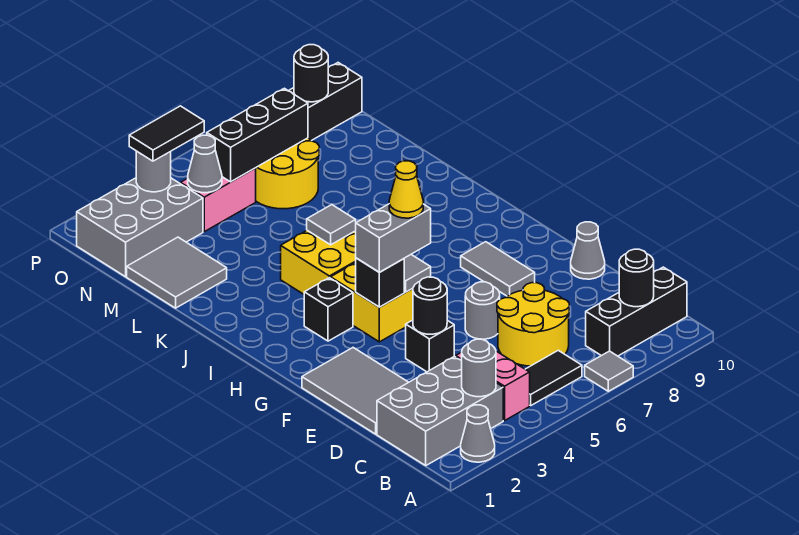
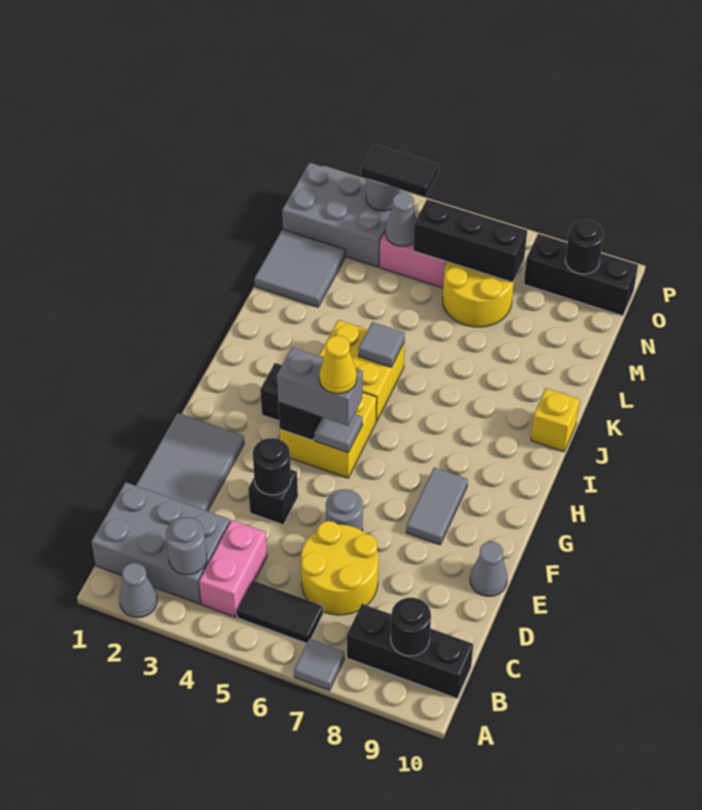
none -> yellow 1x1 brick [531,388,580,452]

